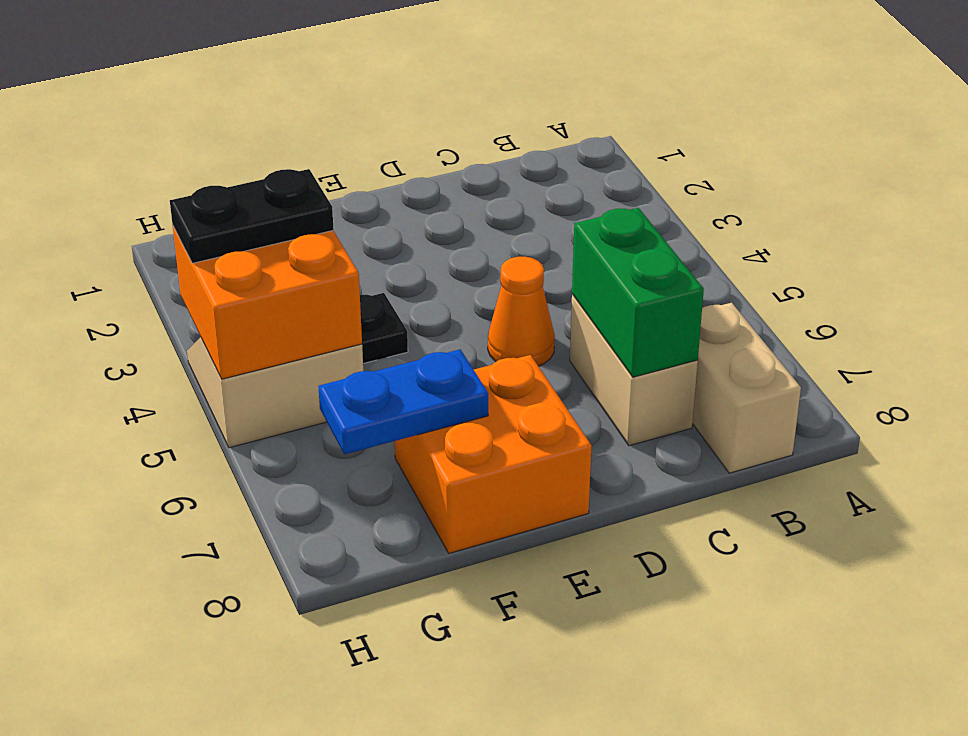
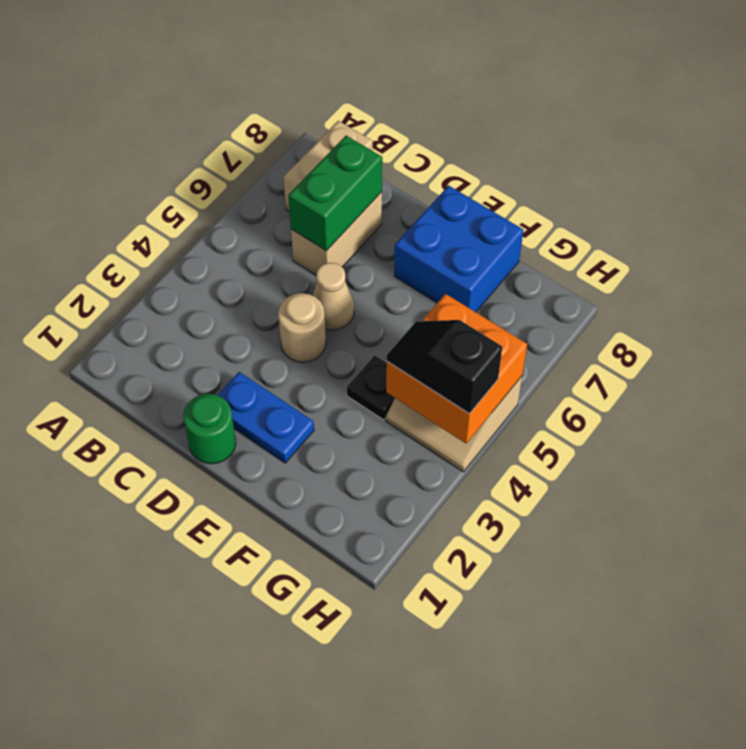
none -> green 1x1 round brick [183,394,236,464]
none -> tan 1x1 round brick [278,293,326,362]
orange 1x1 cone [488,257,555,366] -> tan 1x1 cone [313,263,354,330]
orange 2x2 brick [395,355,592,553] -> blue 2x2 brick [394,186,523,312]
blue 1x2 plate [318,349,488,454] -> blue 1x2 plate moved to [218,372,314,463]
black 1x2 plate [170,169,334,263] -> black 1x2 slope [387,320,502,414]

